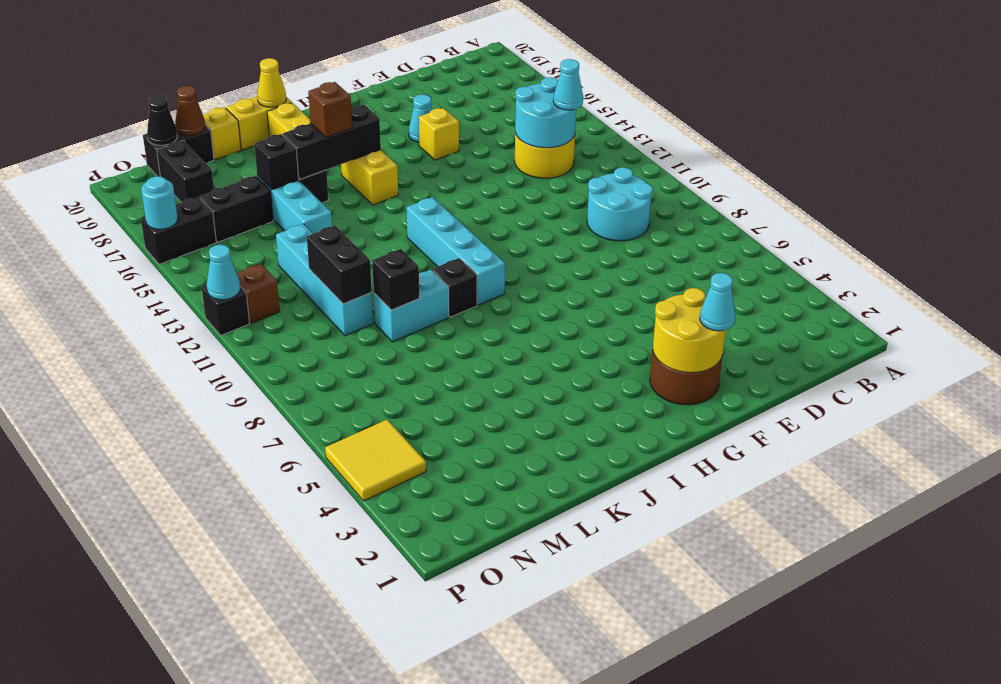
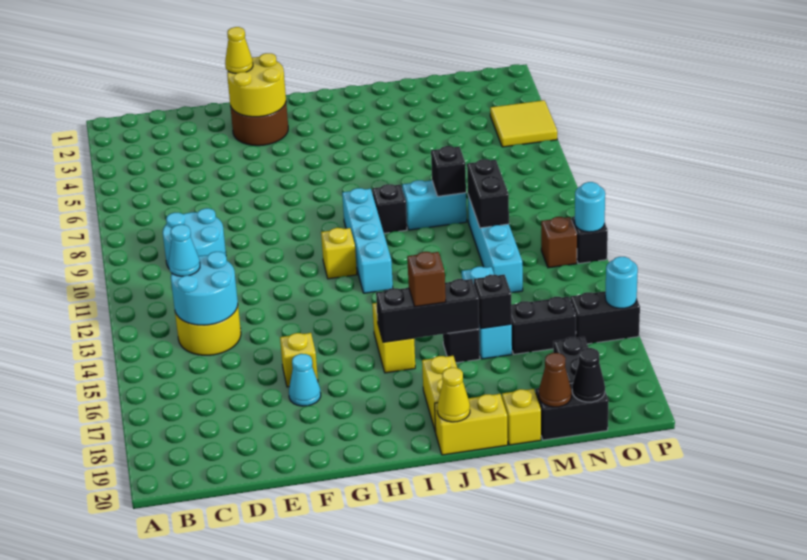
cyan 1x1 cone [700,273,735,331] -> yellow 1x1 cone [225,27,253,74]
none -> yellow 1x1 brick [321,228,357,279]
cyan 1x1 cone [206,245,240,300] -> cyan 1x1 round brick [575,182,605,232]

